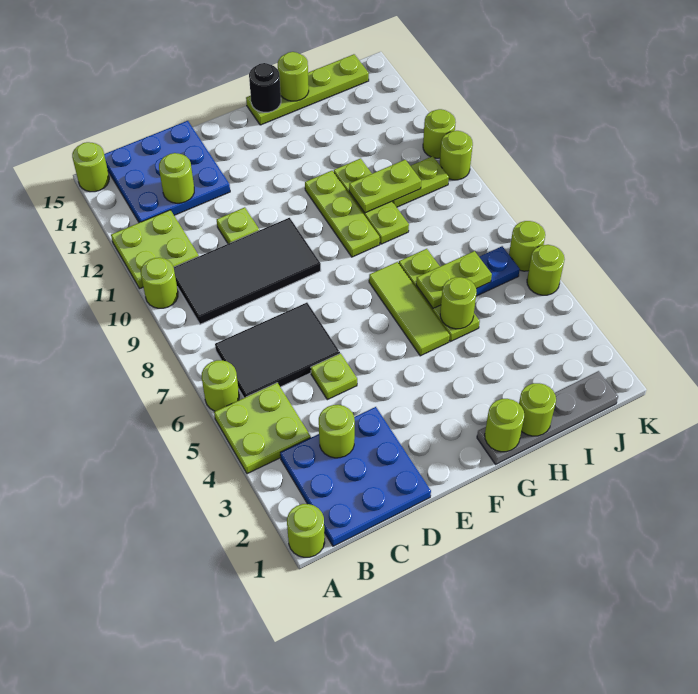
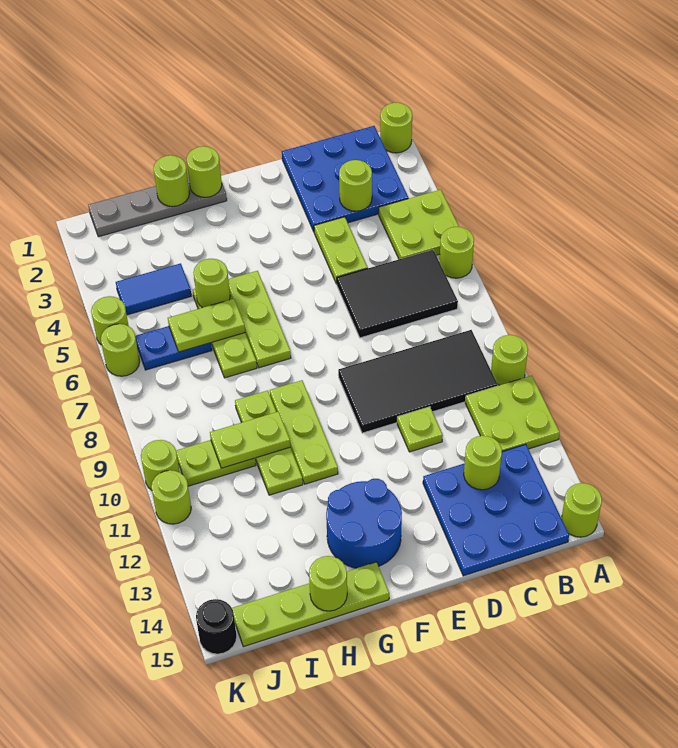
lime 1x1 plate [311,353,357,400] -> lime 1x2 plate [314,217,368,284]
none -> blue 2x2 round brick [326,479,402,568]
lime 1x3 tile [369,262,450,356] -> lime 1x3 plate [228,271,291,368]
black 1x1 round brick [249,63,281,112] -> black 1x1 round brick moved to [196,599,237,654]
none -> blue 1x2 tile [116,263,191,315]

